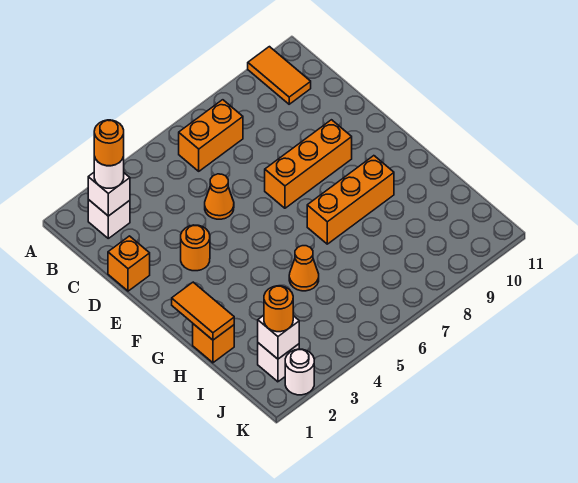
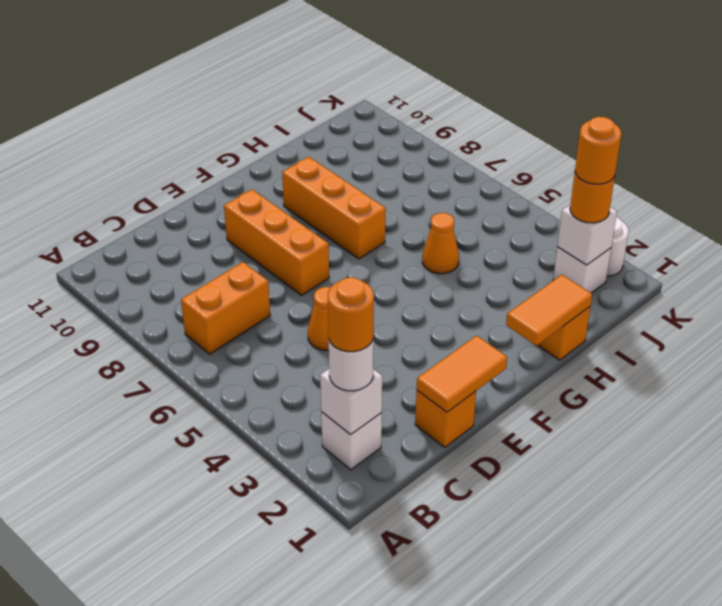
orange 1x2 tile [248,47,311,104] -> orange 1x2 tile moved to [417,335,507,412]
orange 1x2 brick [179,100,243,171] -> orange 1x2 brick turned to [181,262,270,354]
orange 1x1 round brick [181,225,210,271] -> orange 1x1 round brick moved to [575,117,621,184]

